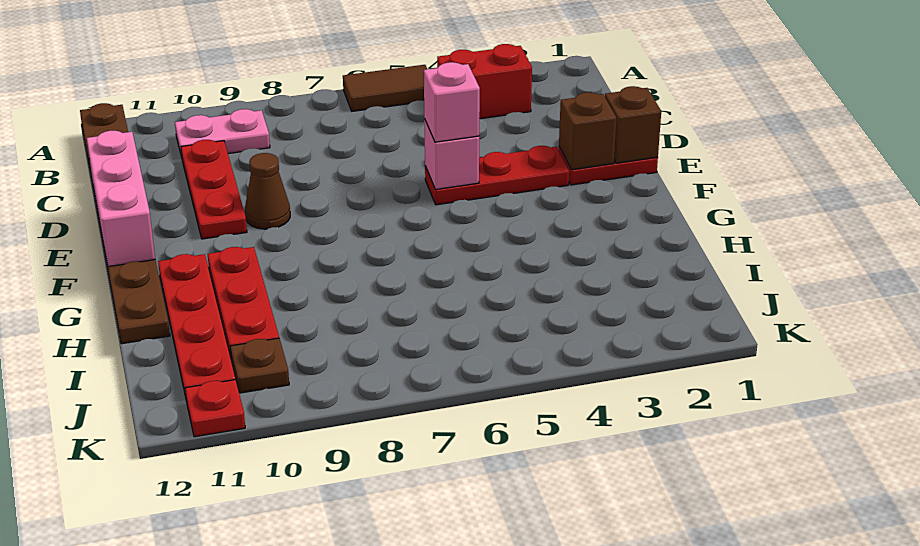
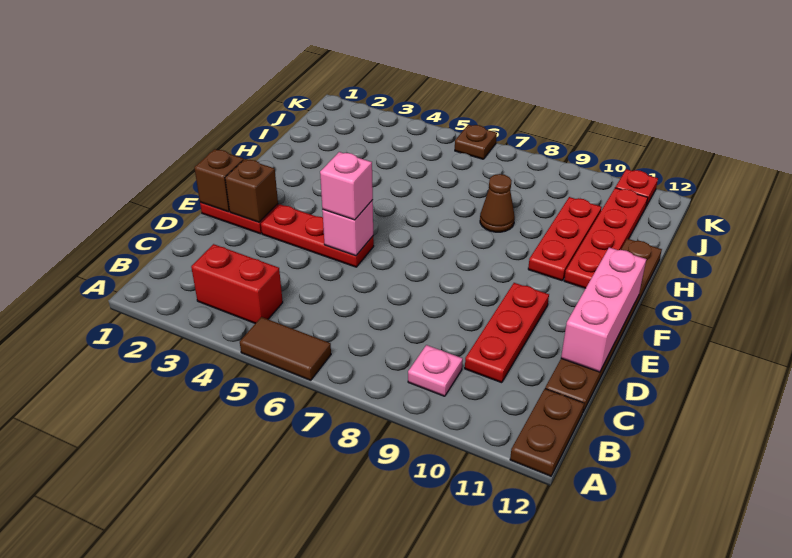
pink 1x2 plate [175,109,270,157] -> pink 1x1 plate [408,345,463,396]
brown 1x1 cone [245,153,290,229] -> brown 1x1 cone moved to [480,174,515,232]
brown 1x1 plate [230,338,289,393] -> brown 1x1 plate moved to [455,125,497,159]

